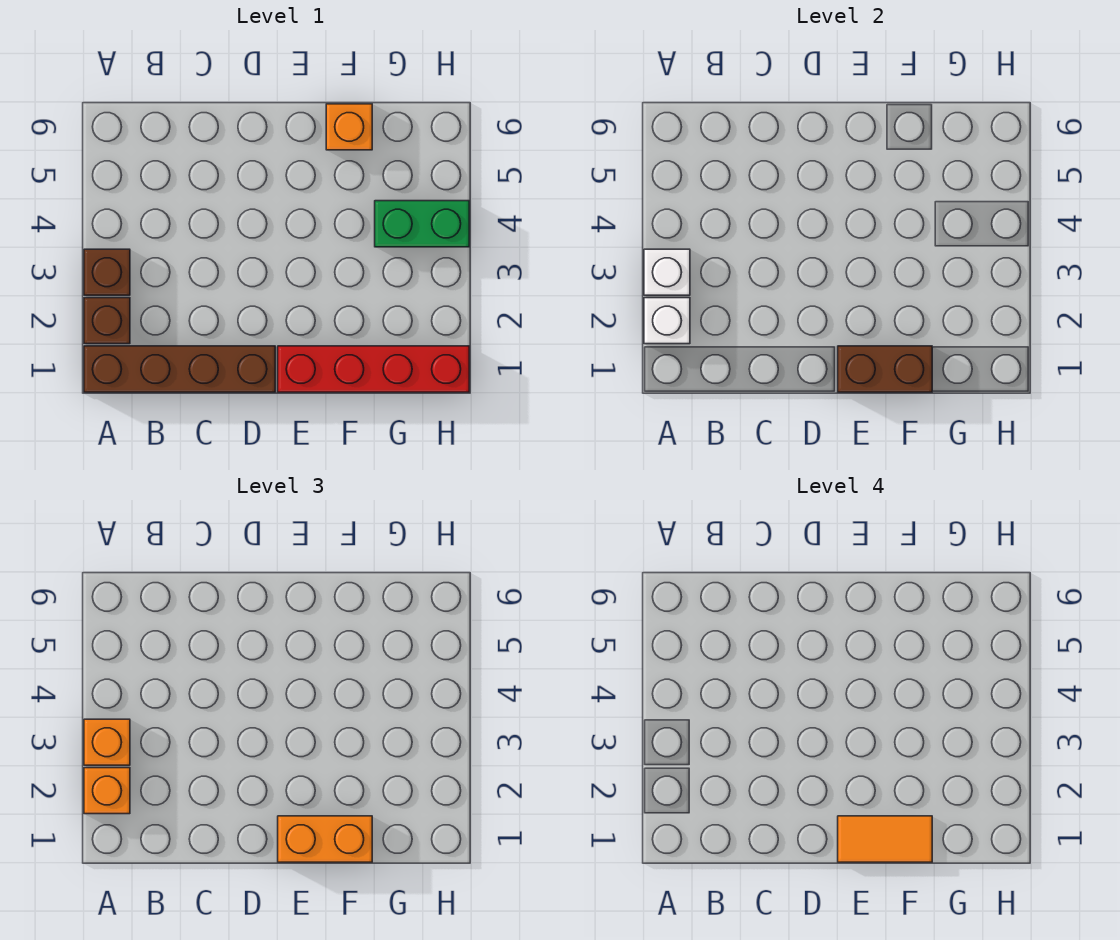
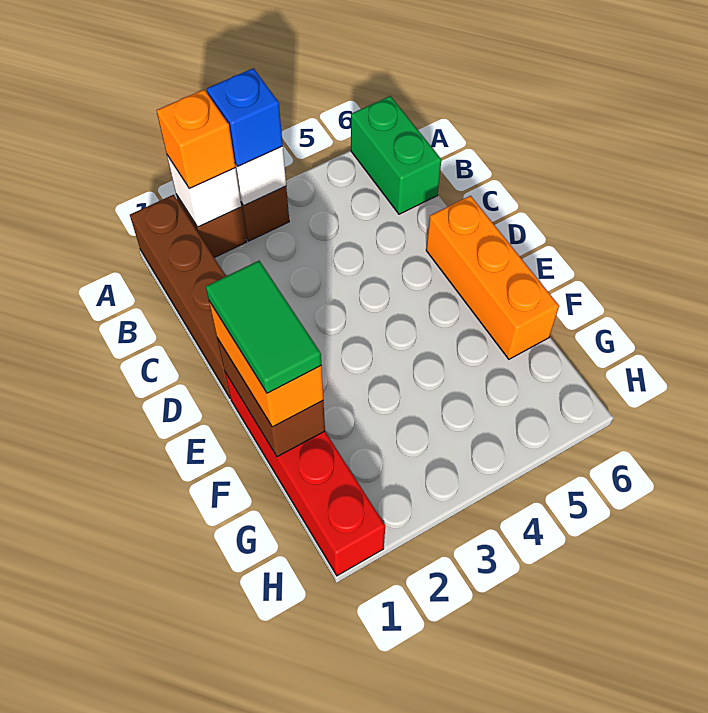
orange 1x1 brick [84,719,130,765] -> blue 1x1 brick [207,68,283,166]
orange 1x2 tile [838,816,932,862] -> green 1x2 tile [206,261,321,393]
orange 1x1 brick [326,104,372,150] -> orange 1x3 brick [426,196,559,359]
green 1x2 brick [375,201,469,247] -> green 1x2 brick moved to [351,96,441,214]

